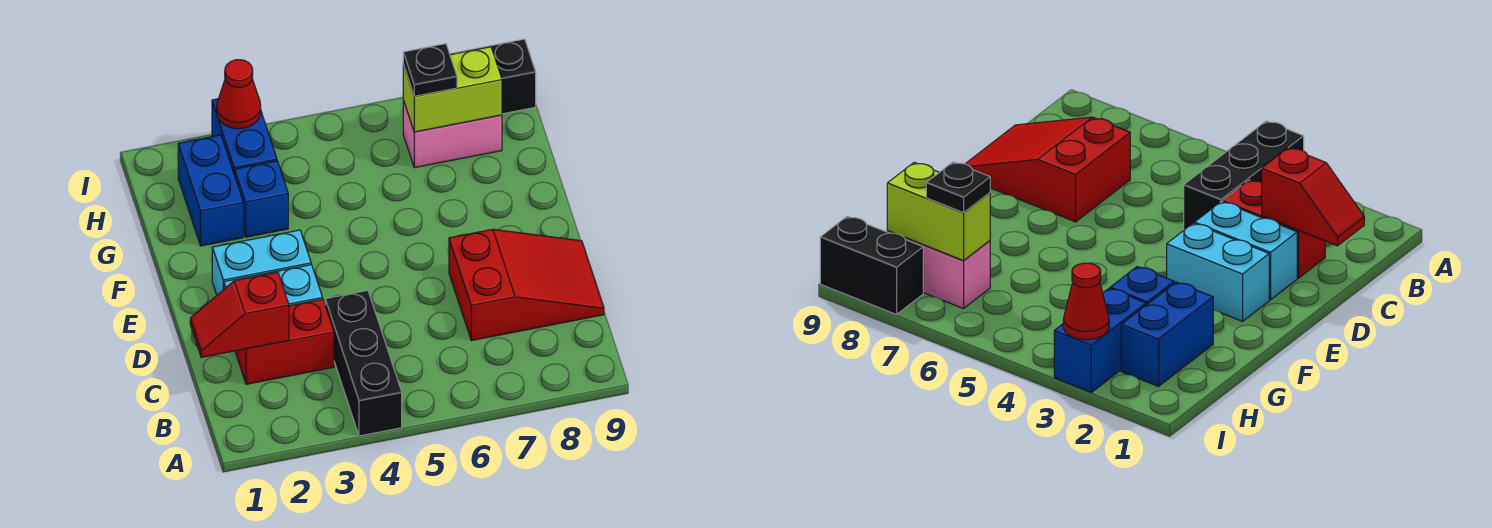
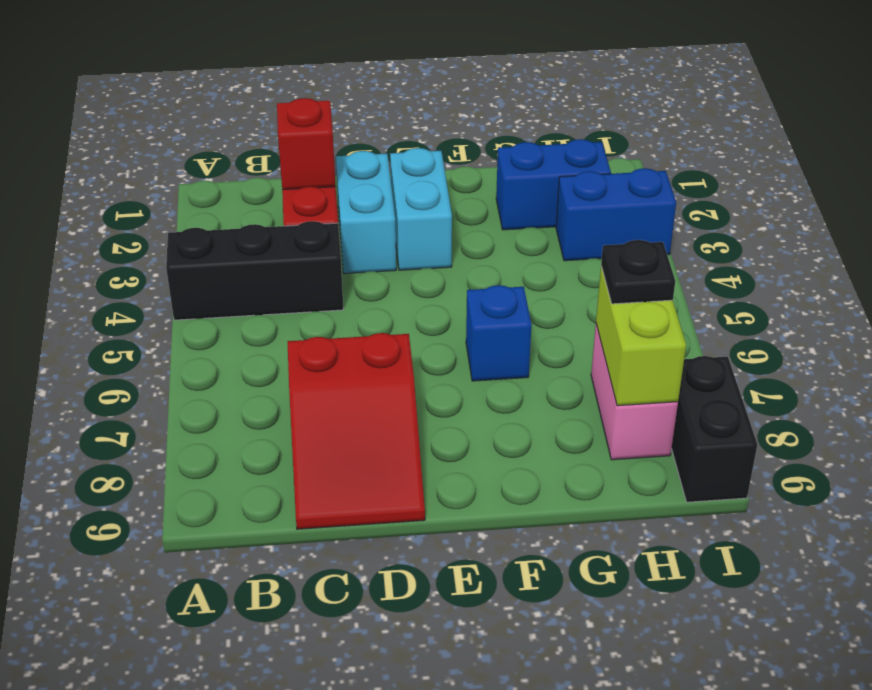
blue 1x1 brick [235,161,288,237] -> blue 1x1 brick moved to [466,285,532,381]
red 1x1 cone [217,60,261,129] -> none

